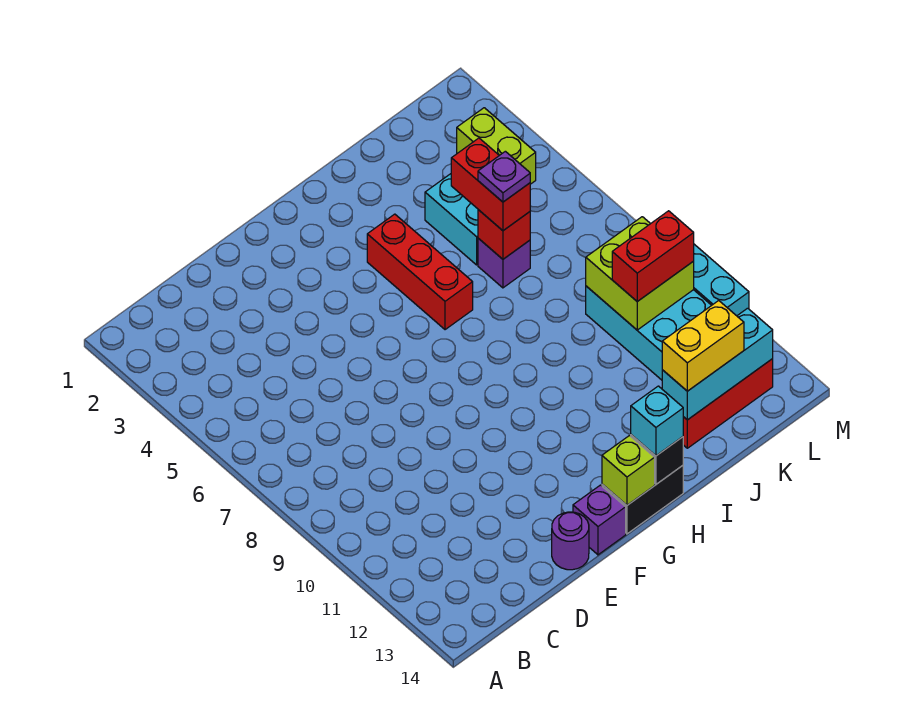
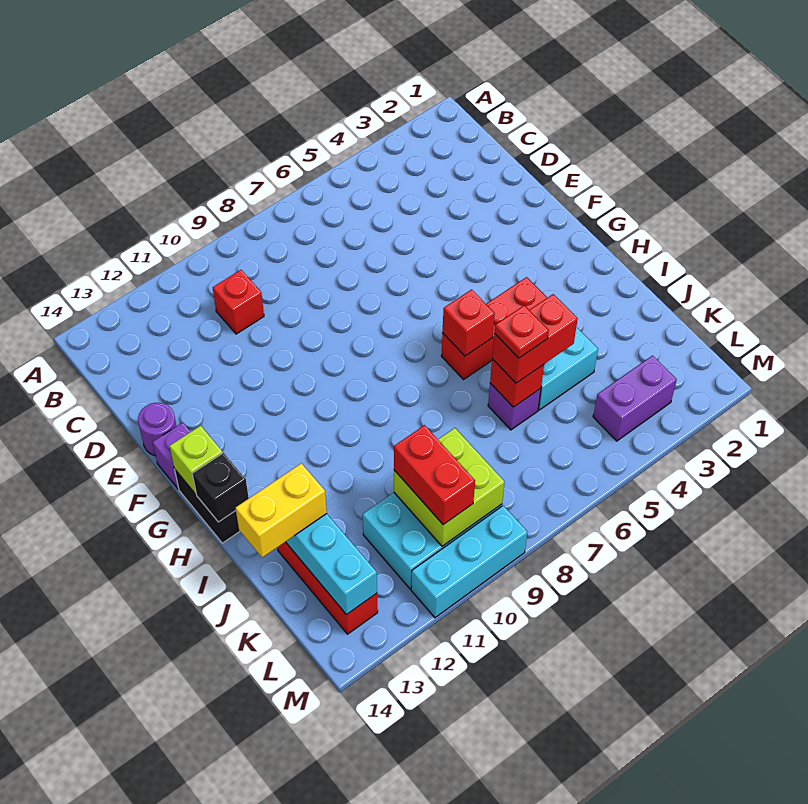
none -> red 1x1 brick [213,270,264,334]
none -> red 1x1 brick [442,290,495,356]
cyan 1x1 brick [631,386,683,456] -> none
purple 1x1 plate [478,151,530,202] -> red 1x1 plate [494,305,549,358]
yellow 1x2 brick [662,301,744,391] -> yellow 1x2 brick turned to [236,463,327,558]
lime 1x2 brick [457,108,536,184] -> purple 1x2 brick [593,356,677,441]

